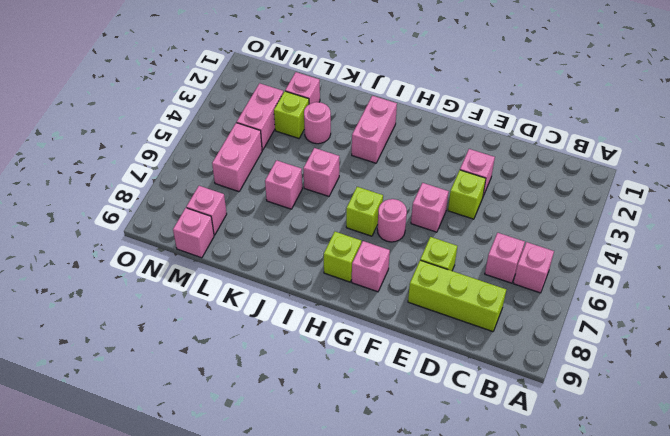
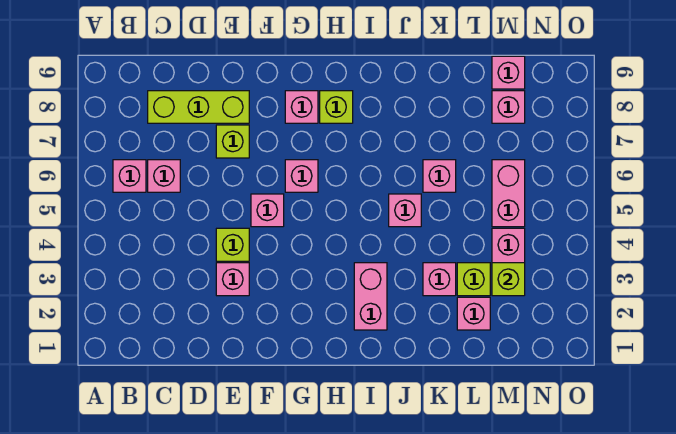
pink 1x1 round brick [377,199,407,242] -> pink 1x1 brick [285,160,318,192]
lime 1x1 brick [346,187,383,236] -> lime 1x1 brick moved to [492,263,525,296]
pink 1x1 round brick [304,102,331,144] -> pink 1x1 brick [423,263,456,296]

